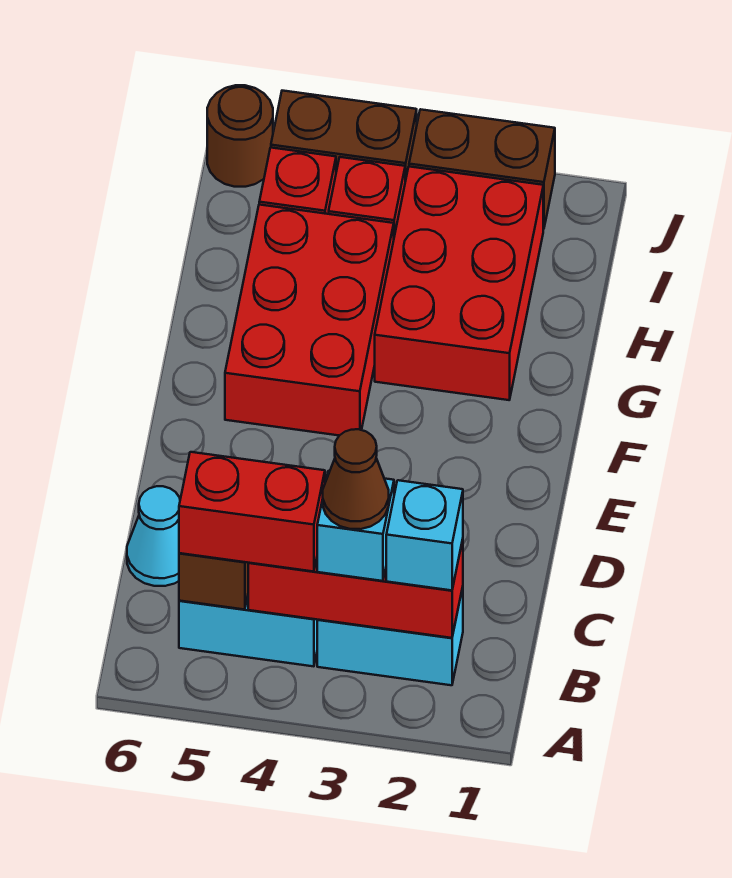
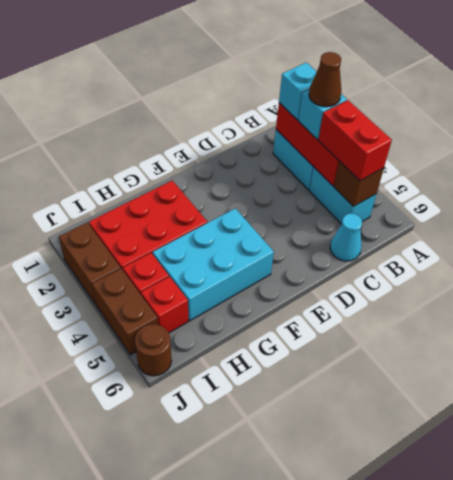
red 2x3 brick [225,205,394,436] -> cyan 2x3 brick [153,208,274,321]

